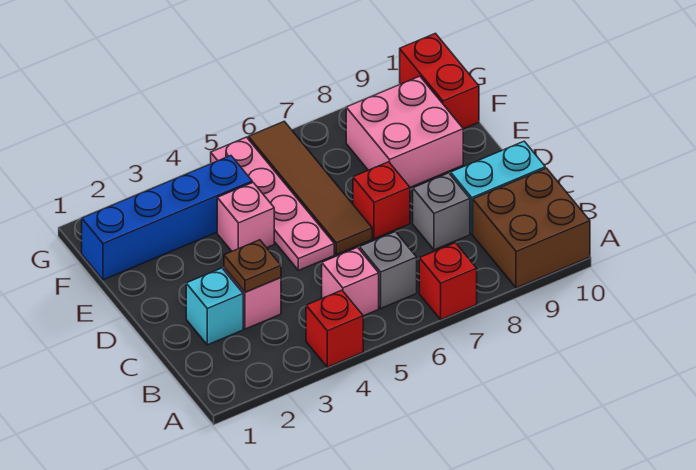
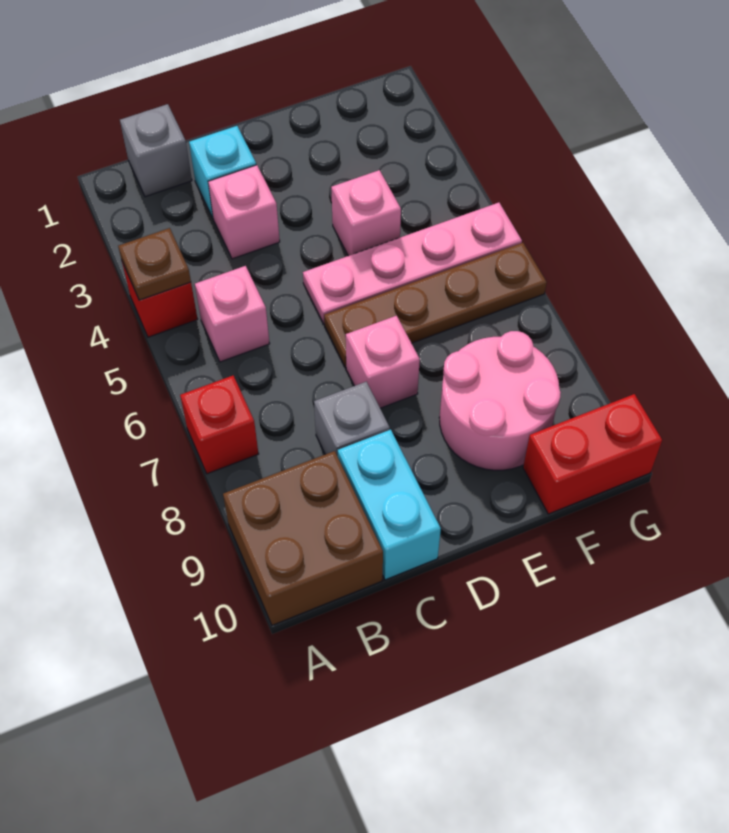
grey 1x1 brick [359,232,417,308] -> grey 1x1 brick moved to [120,104,192,197]
brown 1x1 plate [224,240,281,292] -> brown 1x1 plate moved to [118,228,191,300]
brown 1x4 tile [248,121,372,255] -> brown 1x4 plate [324,243,547,368]
red 1x1 brick [353,162,410,239] -> pink 1x1 brick [346,316,420,408]
pink 2x2 brick [346,76,463,187] -> pink 2x2 round brick [439,331,561,470]
blue 1x4 brick [82,156,252,280] -> none

